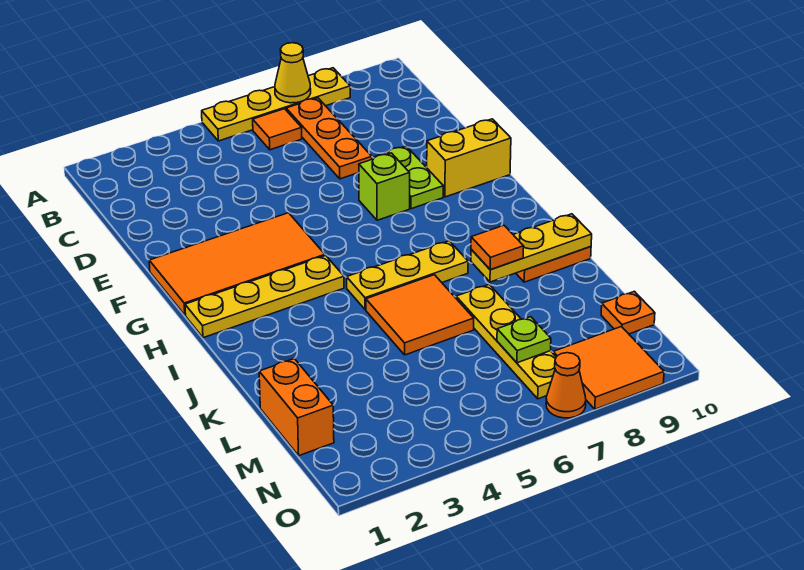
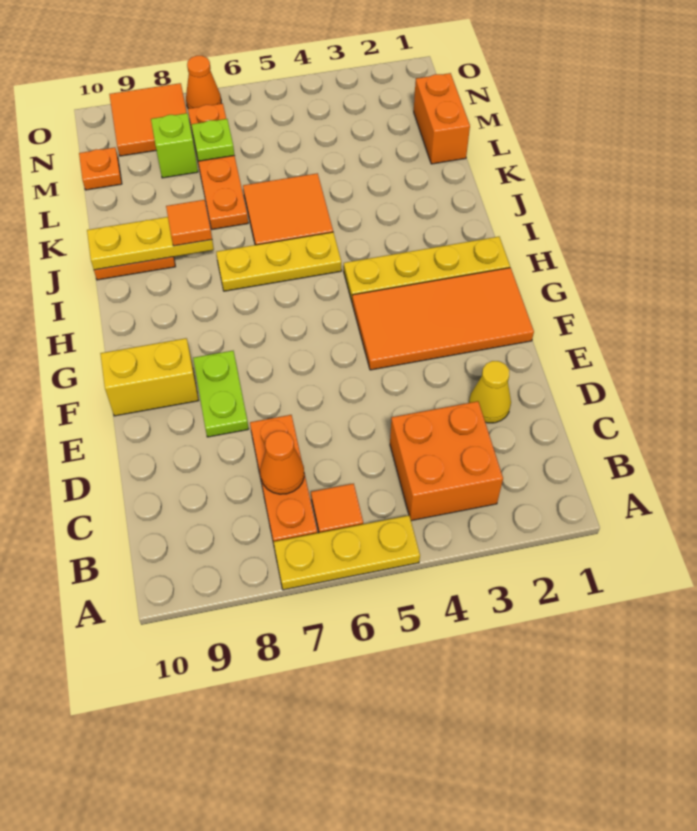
yellow 1x4 plate [202,68,350,141] -> yellow 1x3 plate [274,515,420,590]
yellow 1x1 cone [275,43,311,103] -> yellow 1x1 cone moved to [469,361,511,423]
none -> orange 2x2 brick [390,401,503,521]
none -> orange 1x1 cone [260,431,304,494]
lime 1x1 brick [359,153,410,220] -> lime 1x1 brick moved to [151,113,198,178]
yellow 1x4 plate [456,284,556,399] -> orange 1x4 plate [188,103,248,229]

